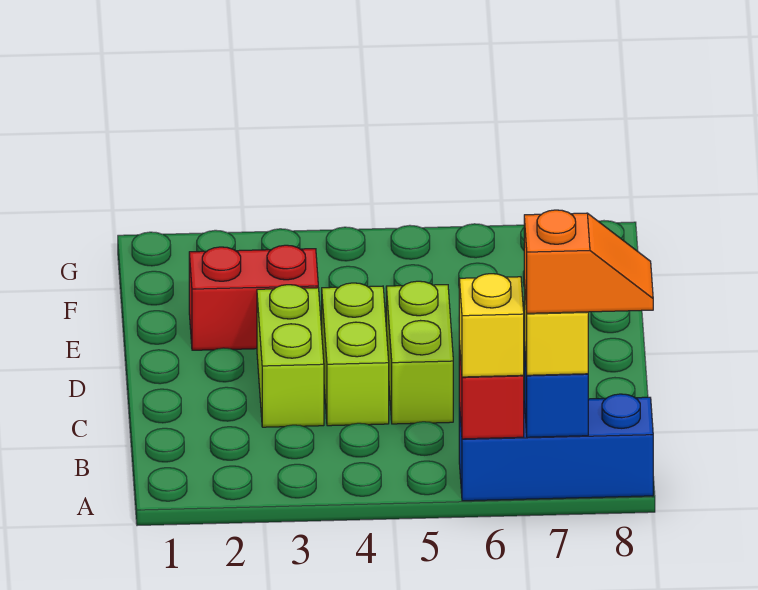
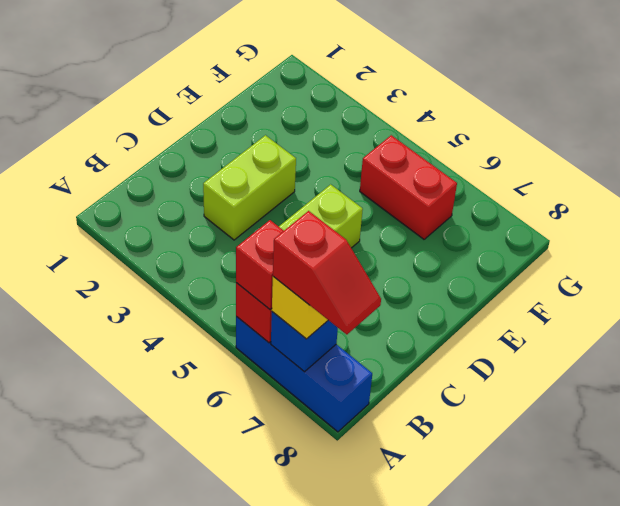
yellow 1x1 brick [459,274,524,377] -> red 1x1 brick [236,220,284,309]
orange 1x2 slope [524,210,653,313] -> red 1x2 slope [273,211,381,335]
lime 1x2 brick [322,283,389,426] -> none
red 1x2 brick [189,245,318,350] -> red 1x2 brick moved to [360,135,457,239]

